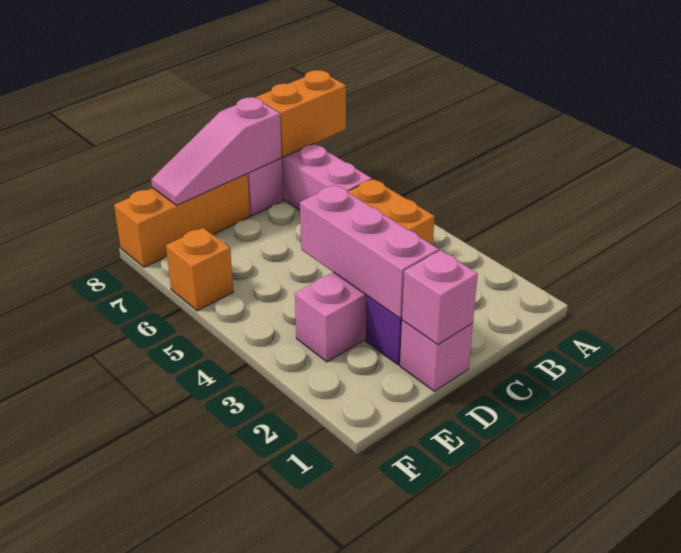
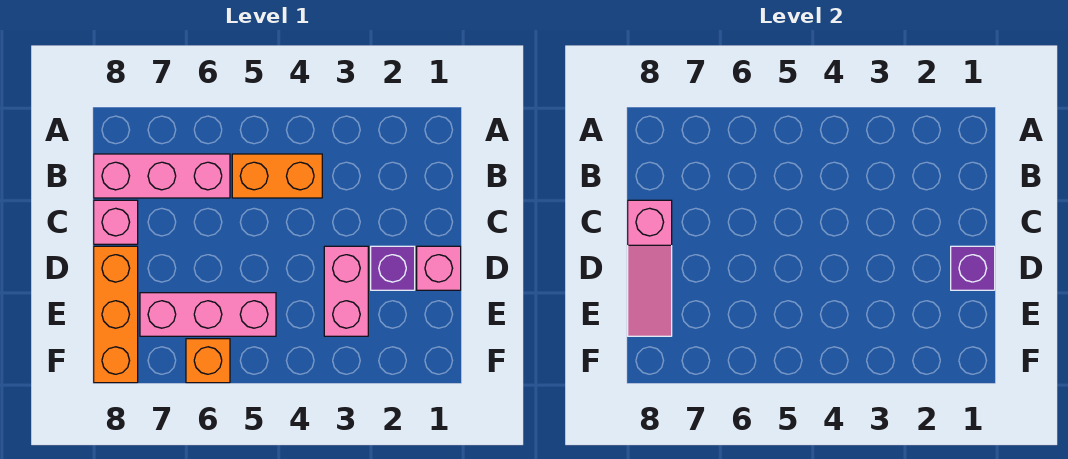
orange 1x2 brick [256,70,346,157] -> none
pink 1x1 brick [402,250,478,344] -> purple 1x1 brick [951,246,995,290]
pink 1x3 brick [300,185,439,318] -> pink 1x3 brick moved to [140,293,276,336]

